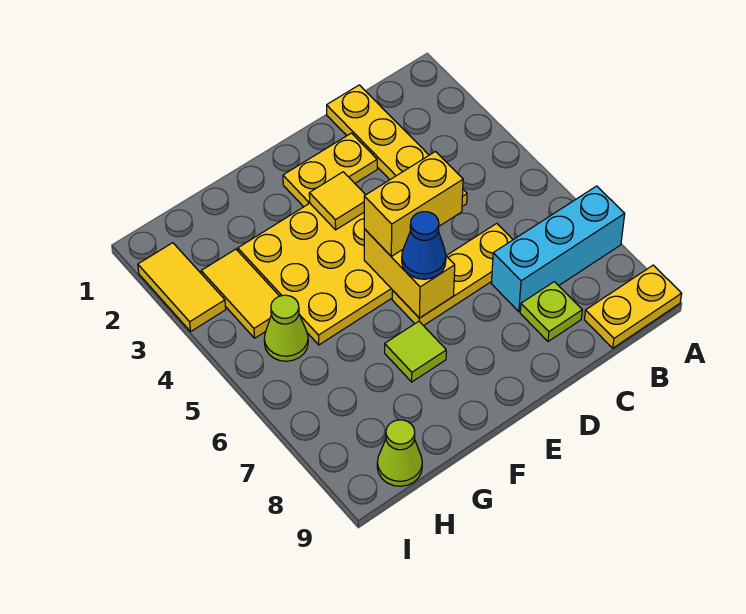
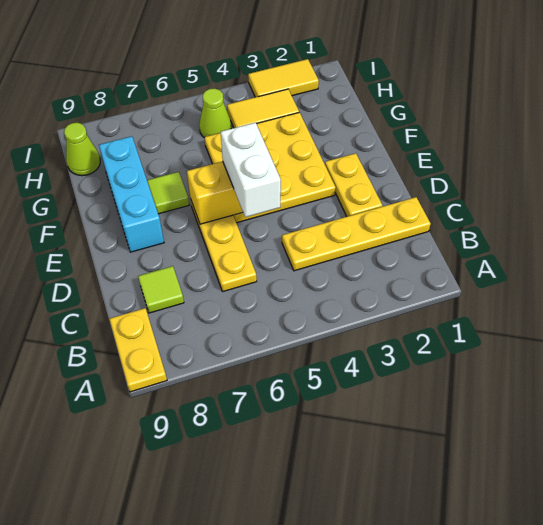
cyan 1x3 brick [491,186,625,312] -> cyan 1x3 brick moved to [99,136,164,252]
lime 1x1 plate [520,282,582,341] -> lime 1x1 tile [138,266,184,313]
yellow 1x2 brick [364,152,463,256] -> white 1x2 brick [221,122,281,217]
yellow 1x1 tile [309,172,365,230] -> none
blue 1x1 cone [402,212,446,279] -> none

